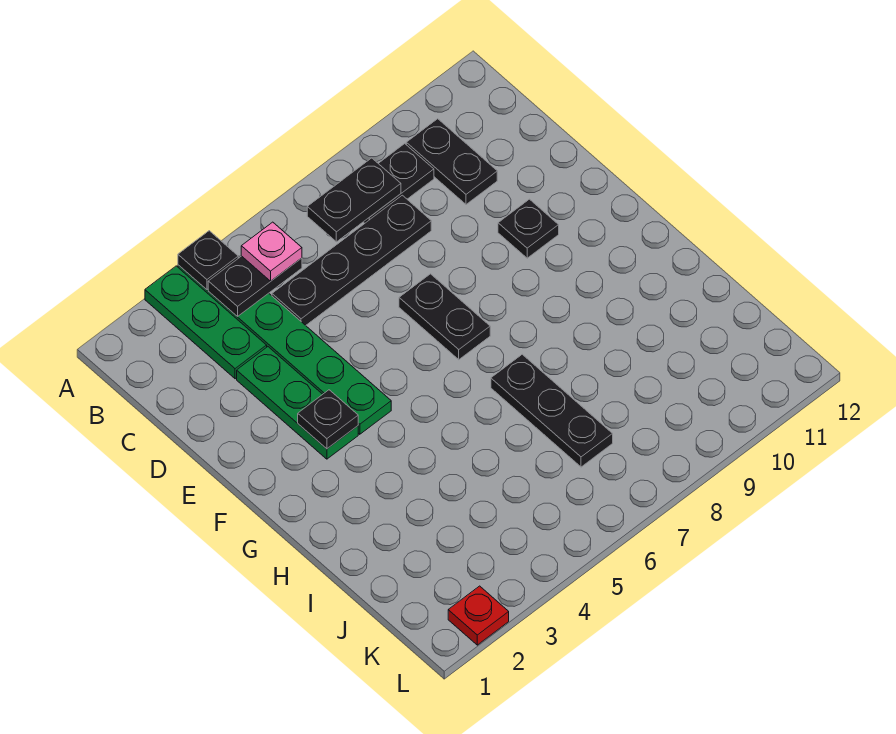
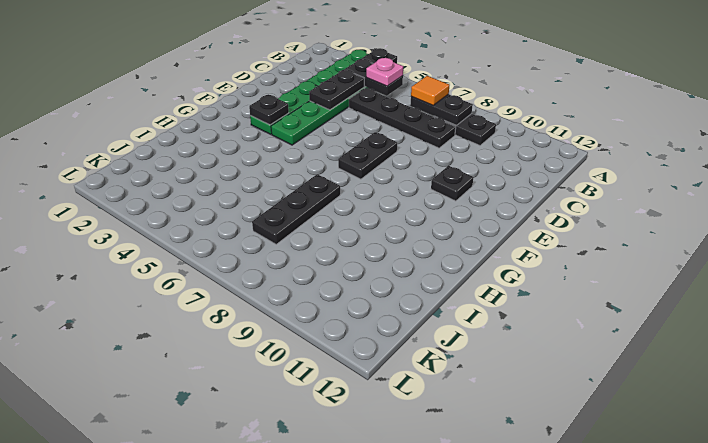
none -> orange 1x1 tile [411,76,449,105]
black 1x2 plate [406,119,497,204] -> black 1x2 plate moved to [309,70,364,110]
red 1x1 plate [448,586,509,645] -> none

